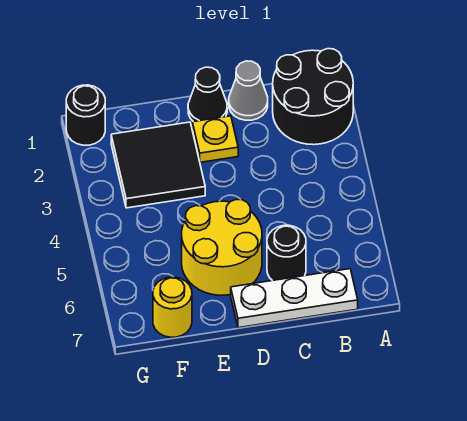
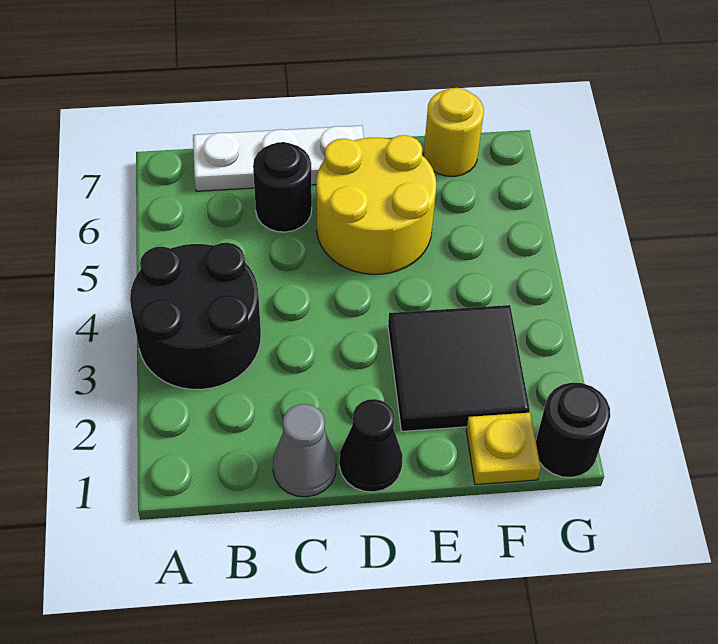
black 2x2 round brick [273,49,353,145] -> black 2x2 round brick moved to [130,243,261,389]
yellow 1x1 plate [192,116,238,162] -> yellow 1x1 plate moved to [466,413,541,485]

